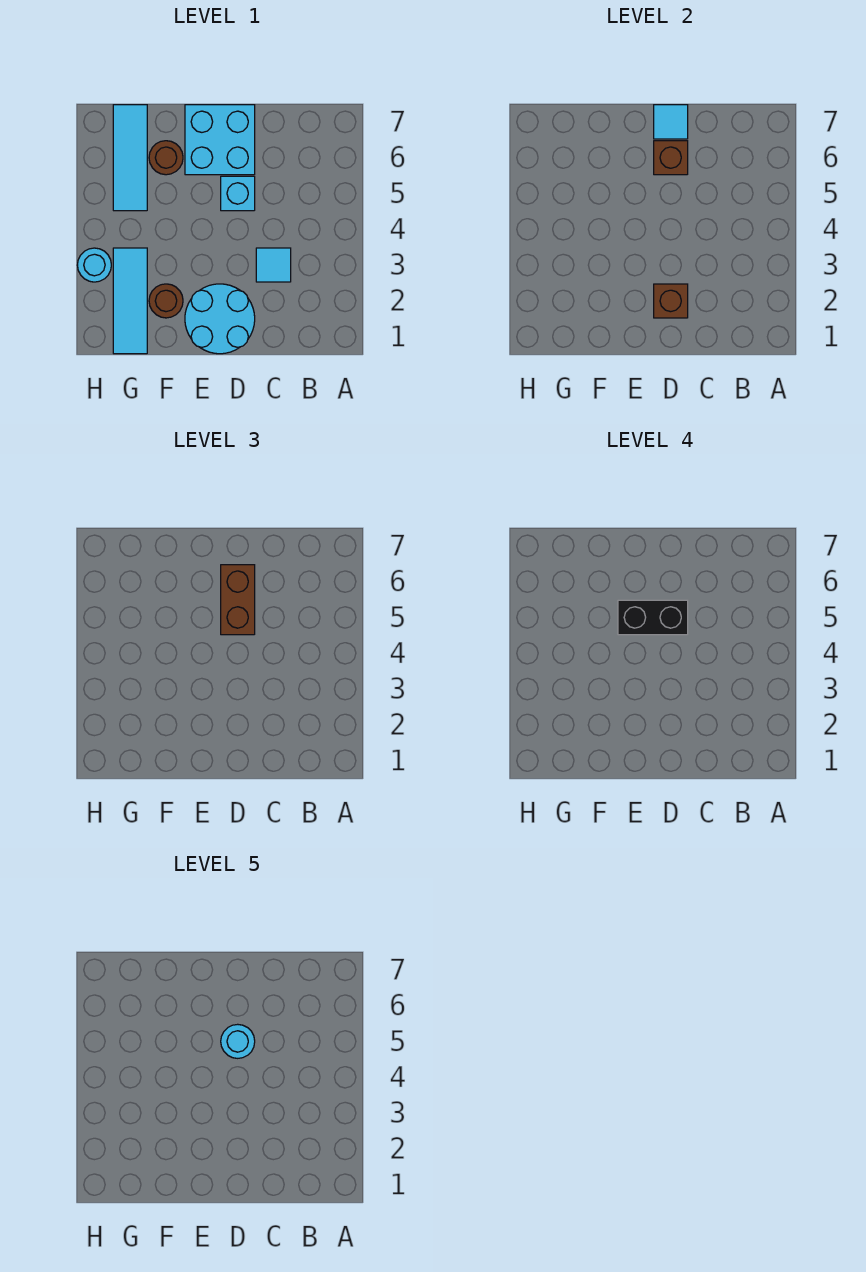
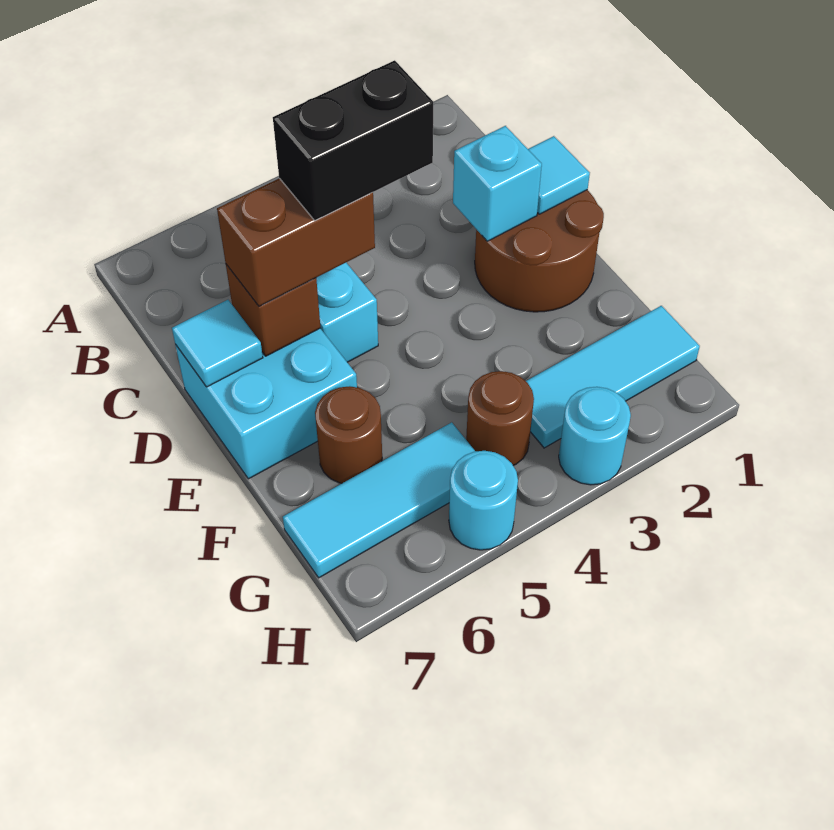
cyan 1x1 tile [256,248,291,282] -> cyan 1x1 tile moved to [528,136,590,214]
cyan 2x2 round brick [185,284,255,354] -> brown 2x2 round brick [475,190,604,312]
brown 1x1 brick [654,284,688,318] -> cyan 1x1 brick [453,126,542,241]
black 1x2 brick [618,600,688,635] -> black 1x2 brick turned to [273,60,433,220]
cyan 1x1 round brick [221,1024,255,1058] -> cyan 1x1 round brick moved to [449,451,518,550]
brown 1x1 round brick [149,284,183,318] -> brown 1x1 round brick moved to [466,371,534,465]

